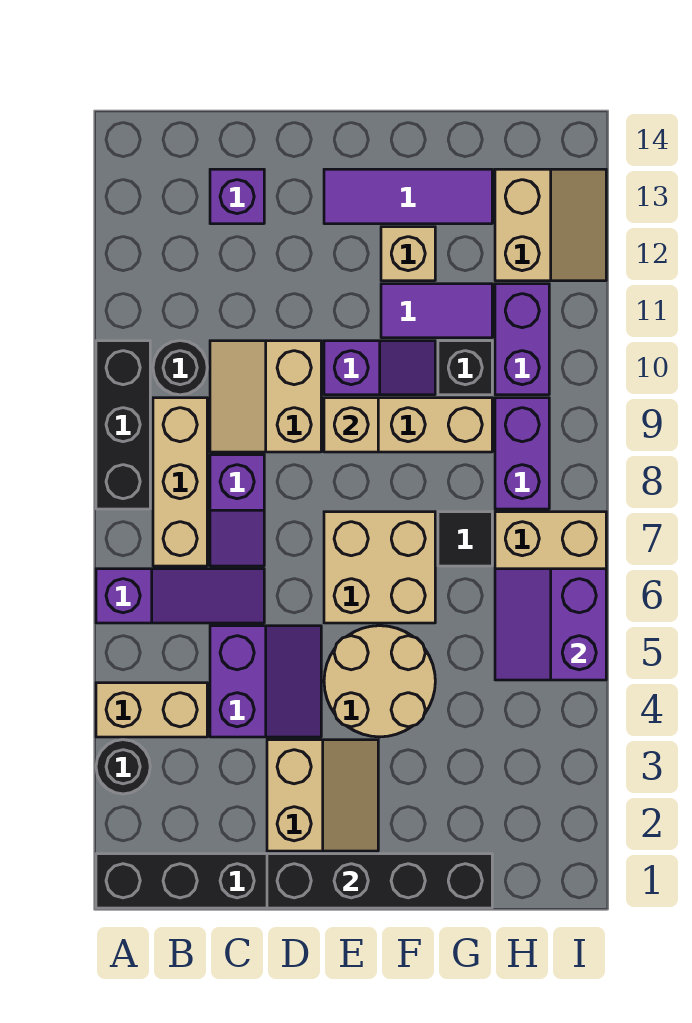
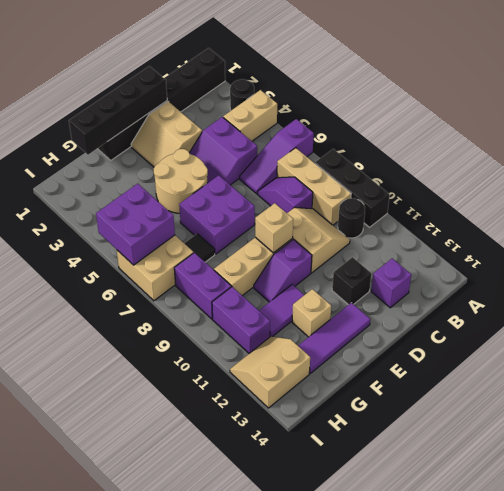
tan 2x2 brick [324,512,435,623] -> purple 2x2 brick [179,175,255,254]
black 1x1 brick [438,341,492,395] -> black 1x1 brick moved to [332,257,371,305]
purple 2x2 slope [495,569,606,680] -> purple 2x2 brick [96,184,175,265]
tan 2x2 slope [495,169,606,281] -> tan 2x2 slope turned to [230,336,310,408]

